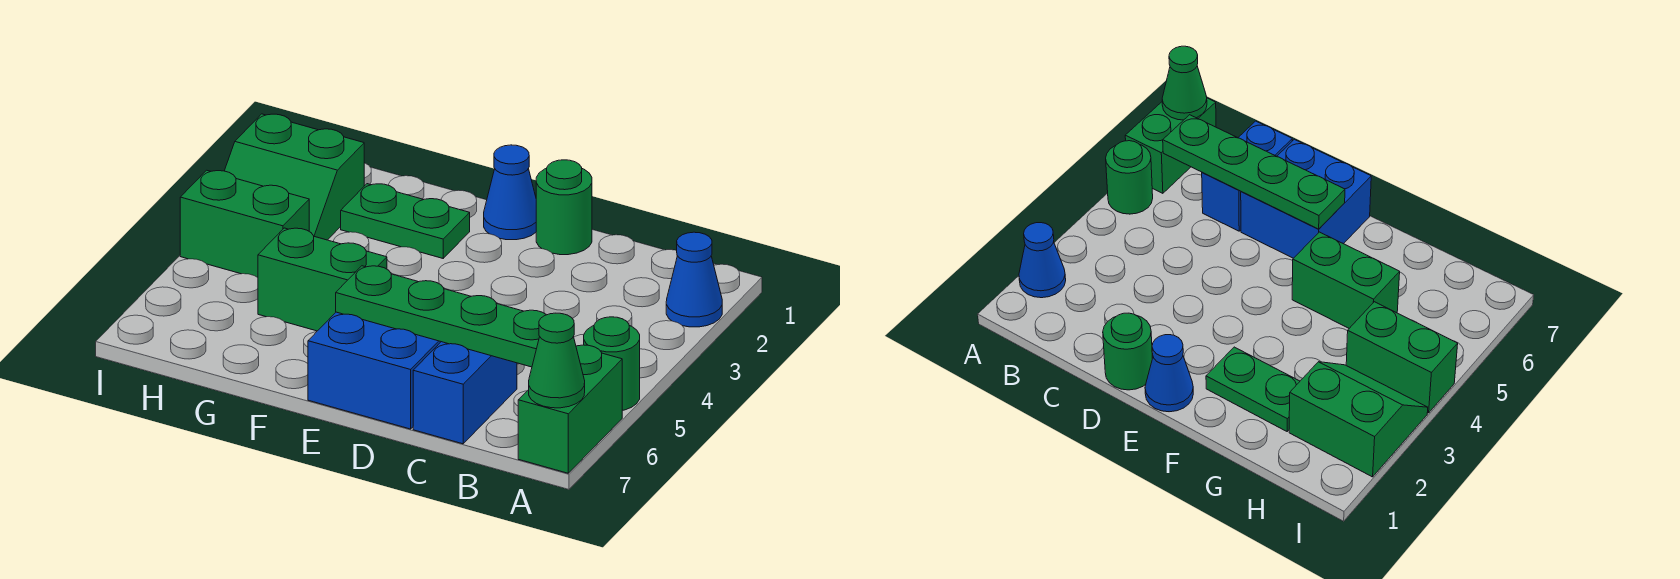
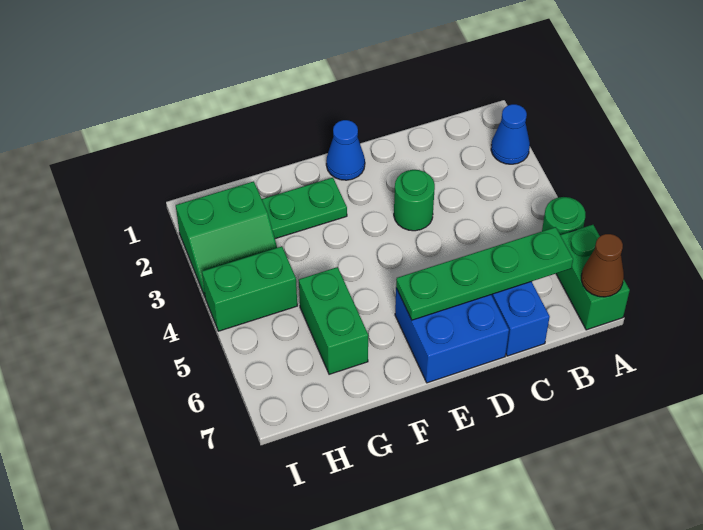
green 1x1 cone [529,313,585,408] -> brown 1x1 cone [581,234,624,297]
green 1x1 round brick [536,160,592,255] -> green 1x1 round brick moved to [394,170,435,231]
green 1x2 brick [258,228,387,331] -> green 1x2 brick turned to [299,267,368,374]

